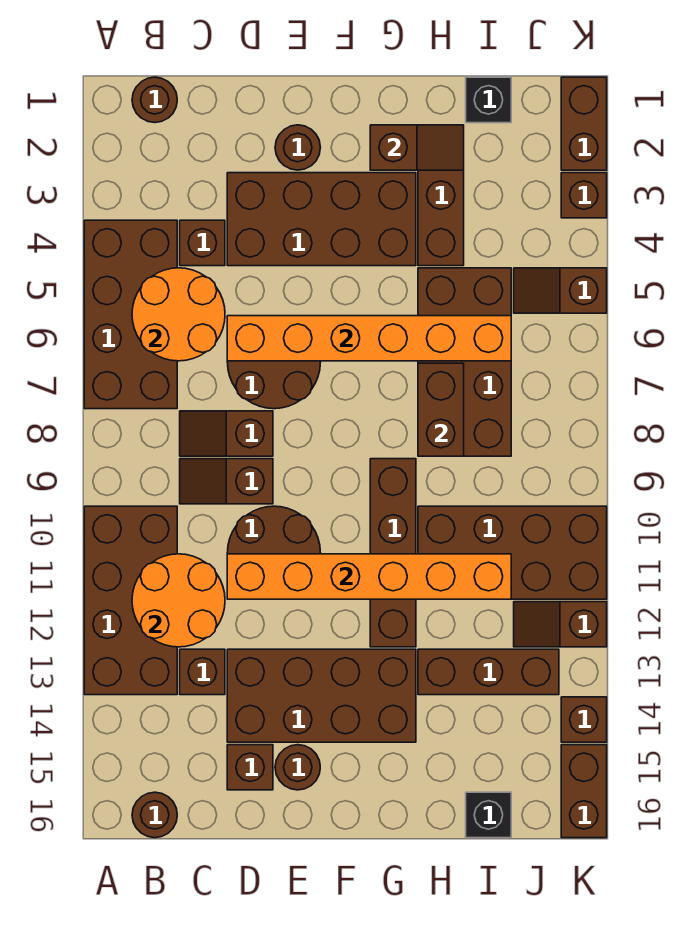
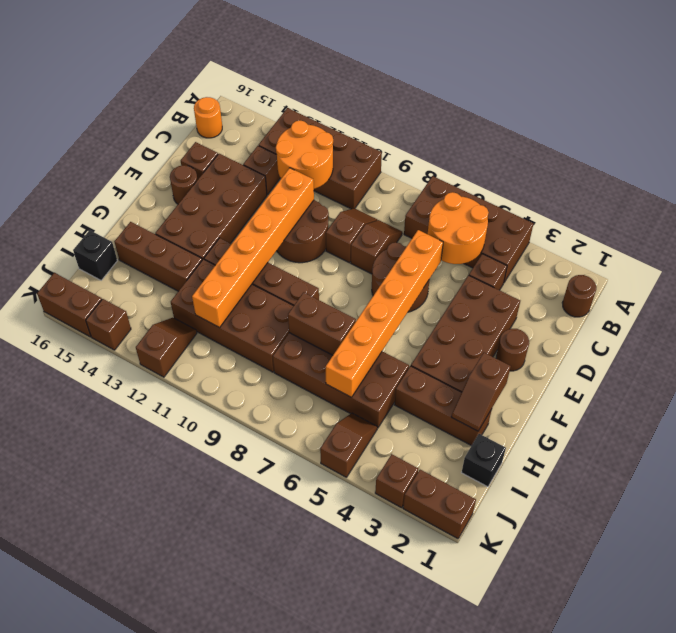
brown 1x1 round brick [132,792,177,838] -> orange 1x1 round brick [194,97,222,138]
brown 2x4 brick [418,506,607,599] -> brown 2x4 brick turned to [171,259,293,372]
brown 1x3 brick [418,649,559,695] -> brown 1x3 brick turned to [114,222,202,291]

